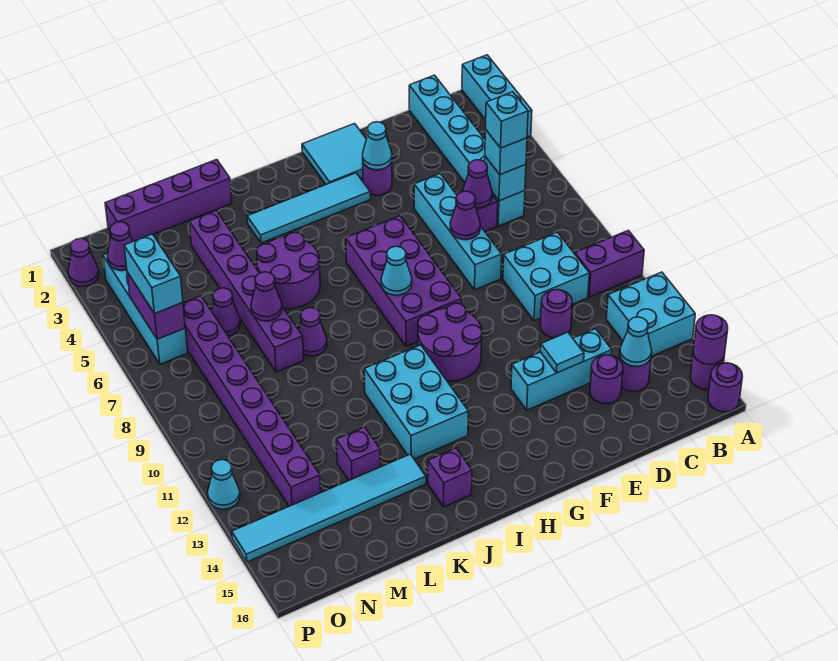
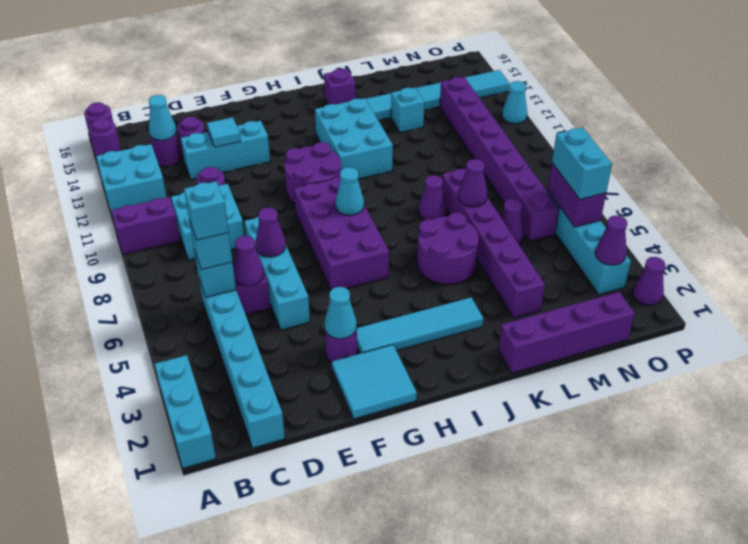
purple 1x1 round brick [693,315,728,364] -> none
purple 1x1 brick [337,427,380,480] -> cyan 1x1 brick [391,88,425,133]

